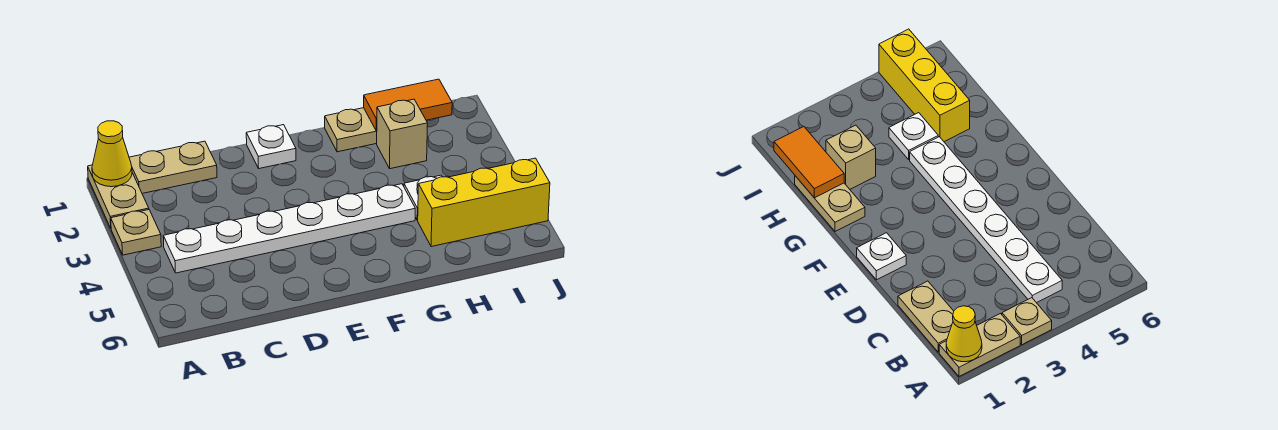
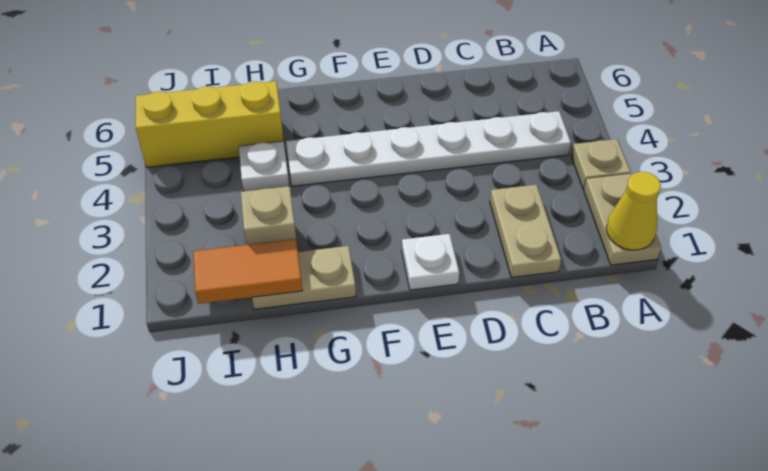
tan 1x2 plate [129,141,217,194] -> tan 1x2 plate turned to [490,185,561,278]

